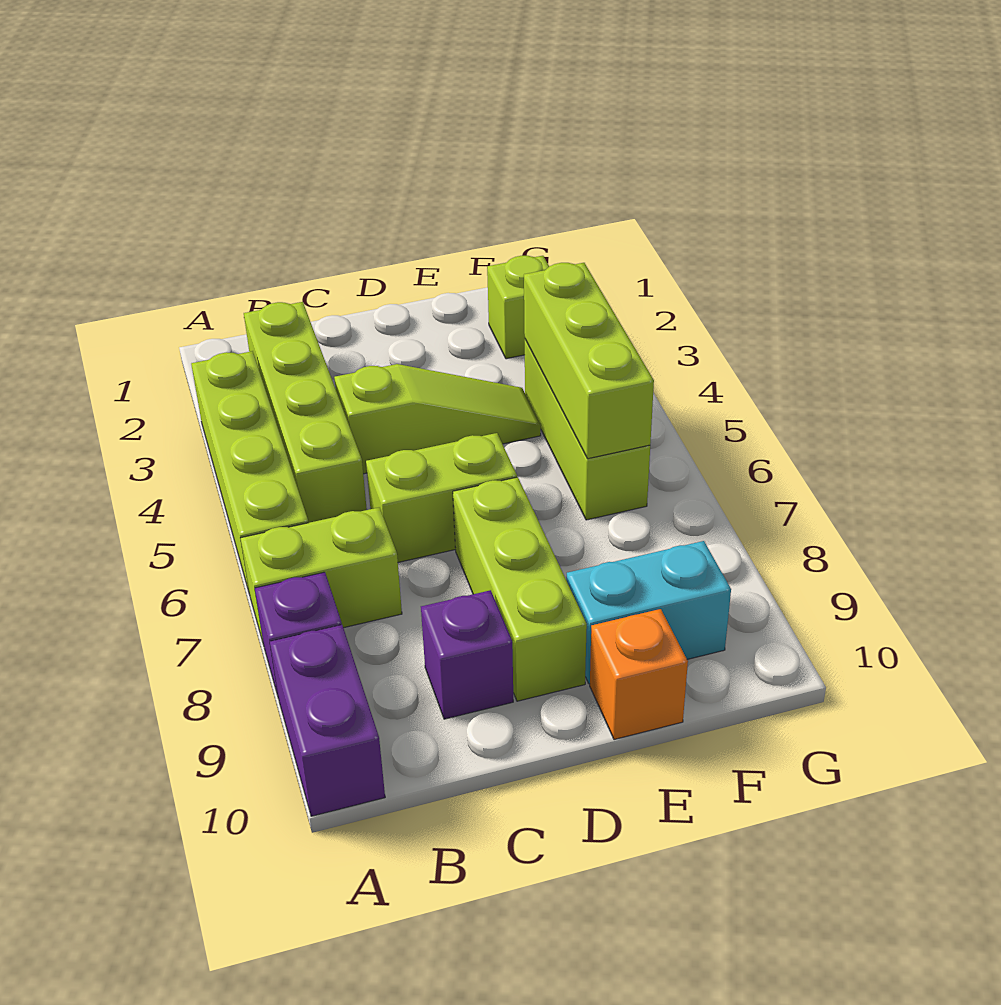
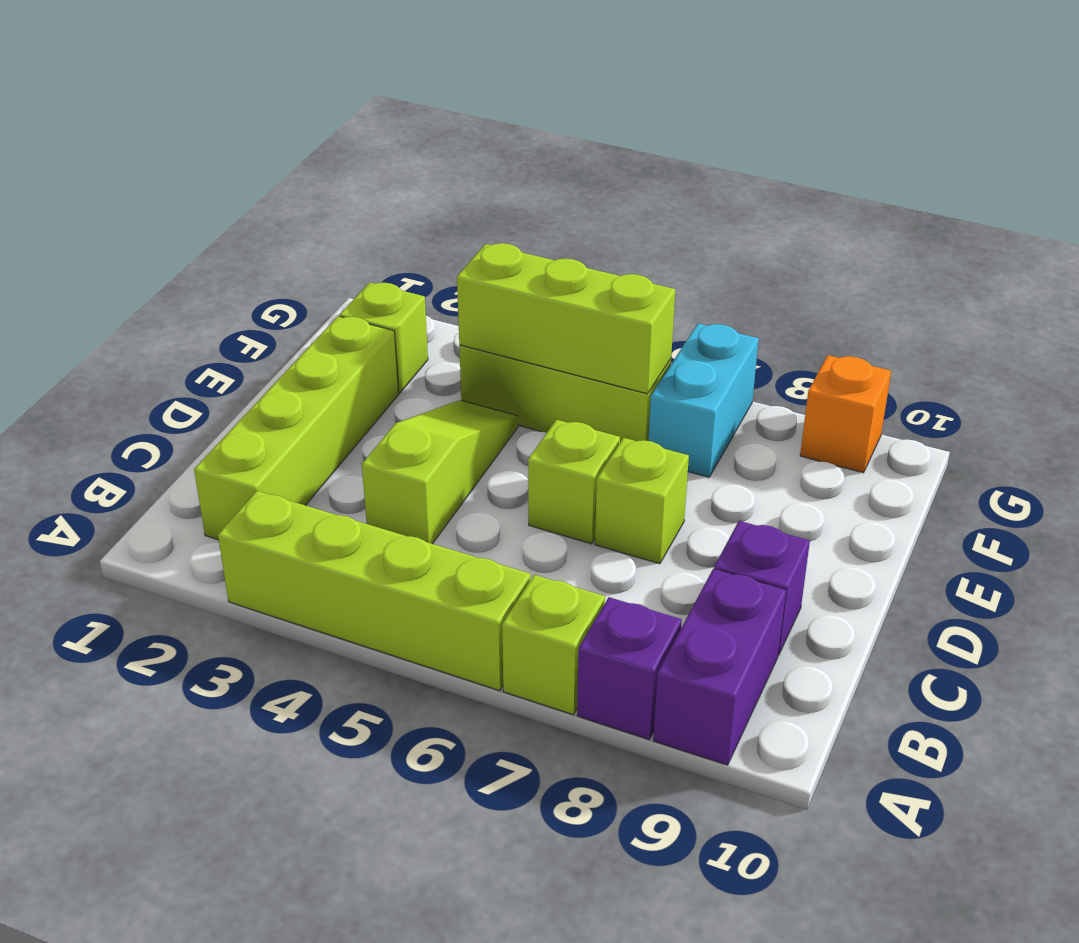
lime 1x2 brick [240,507,402,644] -> lime 1x1 brick [502,575,605,715]
purple 1x2 brick [270,625,385,816] -> purple 1x2 brick turned to [653,569,786,765]
lime 1x4 brick [244,302,367,523] -> lime 1x4 brick turned to [194,316,399,540]
lime 1x2 brick [366,433,517,562] -> lime 1x1 brick [528,420,620,544]
lime 1x3 brick [453,477,587,701] -> lime 1x1 brick [595,438,689,564]
cyan 1x2 brick [566,541,731,684] -> cyan 1x2 brick moved to [648,323,759,477]
orange 1x1 brick [590,609,688,740] -> orange 1x1 brick moved to [800,355,891,473]

